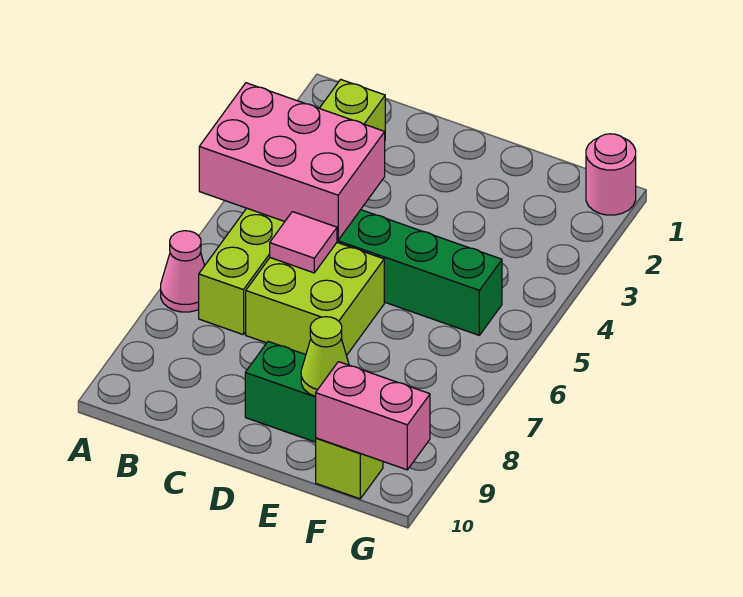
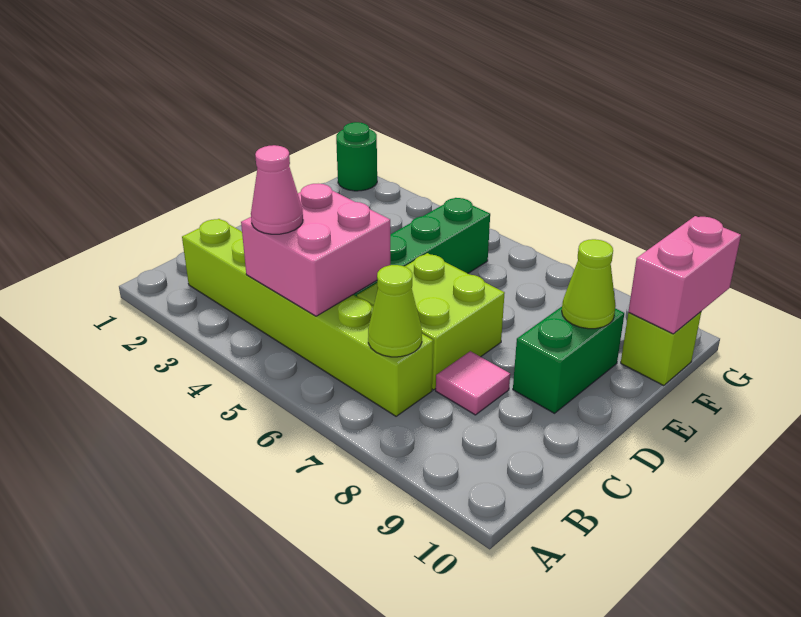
pink 2x3 brick [199,83,385,240] -> pink 2x2 brick [241,184,390,316]
pink 1x1 cone [161,231,205,312] -> pink 1x1 cone moved to [251,145,303,234]
none -> lime 1x1 cone [368,265,422,357]
pink 1x1 tile [270,212,337,273] -> pink 1x1 tile moved to [436,351,510,415]
pink 1x1 round brick [586,134,636,215] -> green 1x1 round brick [336,122,377,191]

